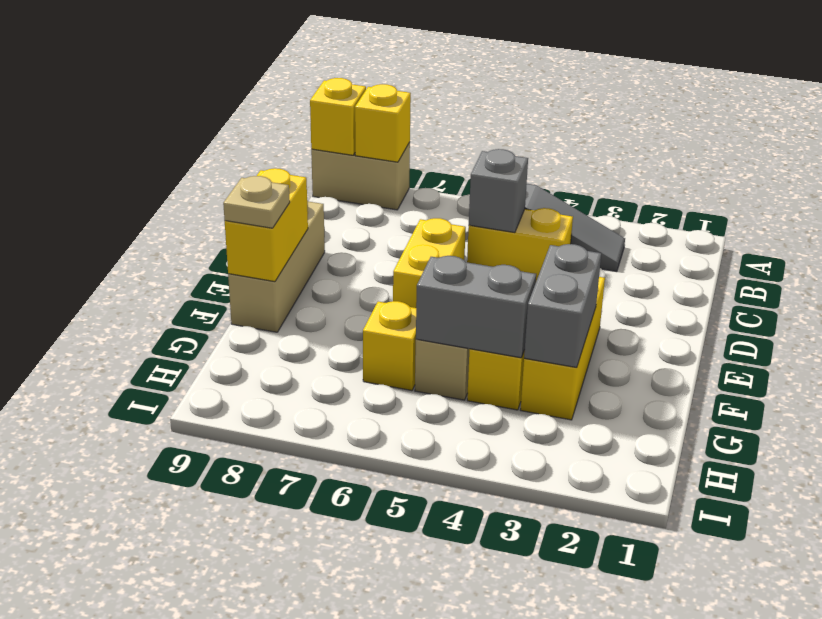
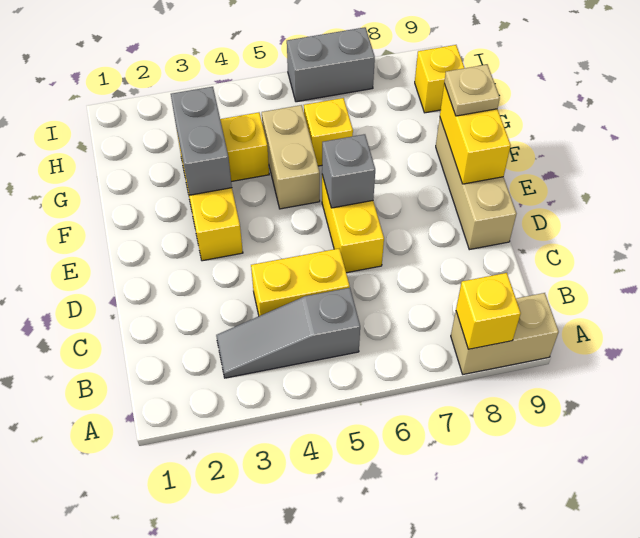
yellow 1x1 brick [310,78,366,155] -> yellow 1x1 brick moved to [415,45,464,113]
grey 1x1 brick [469,149,528,233] -> grey 1x1 brick moved to [322,134,375,208]
grey 1x2 brick [416,256,536,358] -> grey 1x2 brick moved to [287,27,375,102]

